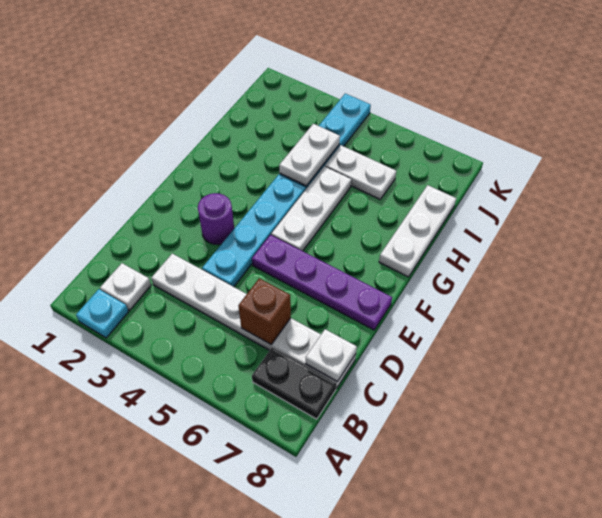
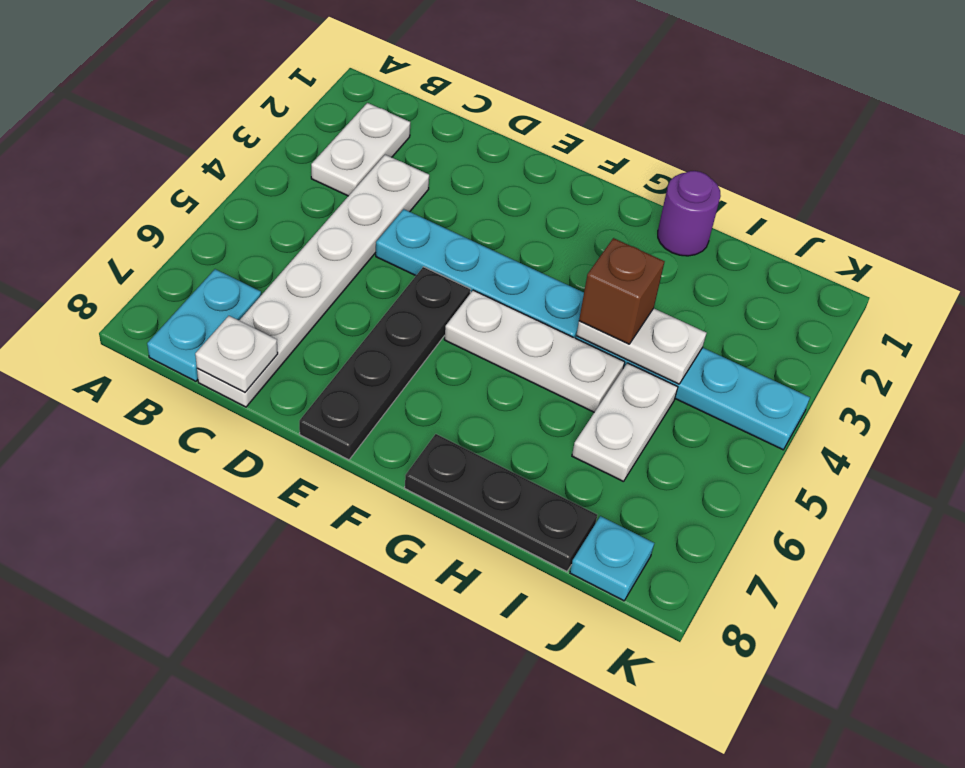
cyan 1x1 plate [76,289,128,338] -> cyan 1x1 plate moved to [570,516,654,601]
white 1x1 plate [100,263,151,310] -> white 1x2 plate [311,103,410,196]
black 1x2 plate [252,348,336,419] -> cyan 1x2 plate [147,269,261,381]
brown 1x1 brick [238,278,291,345] -> brown 1x1 brick moved to [579,238,665,344]
purple 1x1 round brick [198,193,234,245] -> purple 1x1 round brick moved to [658,171,721,256]
purple 1x4 plate [252,235,392,330] -> black 1x4 plate [299,267,471,460]
white 1x3 plate [379,185,456,277] -> black 1x3 plate [405,434,597,571]

